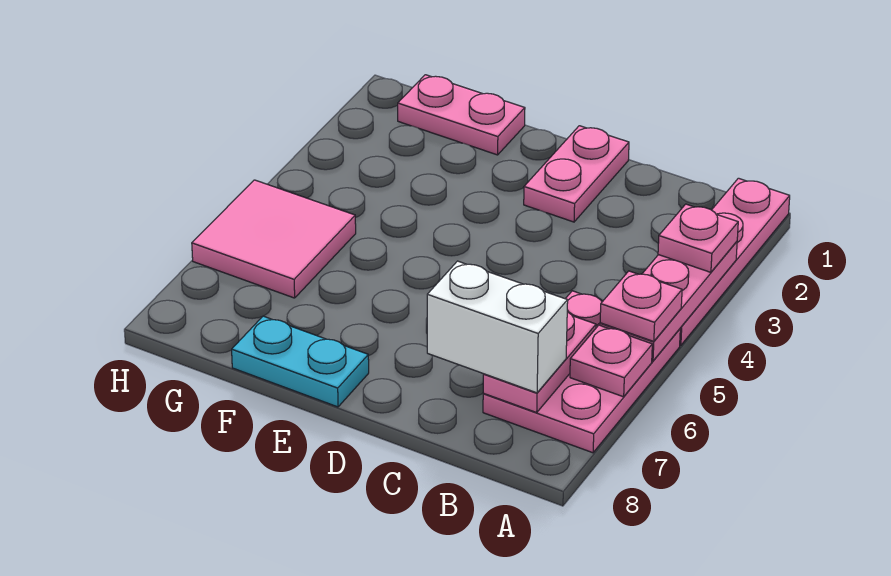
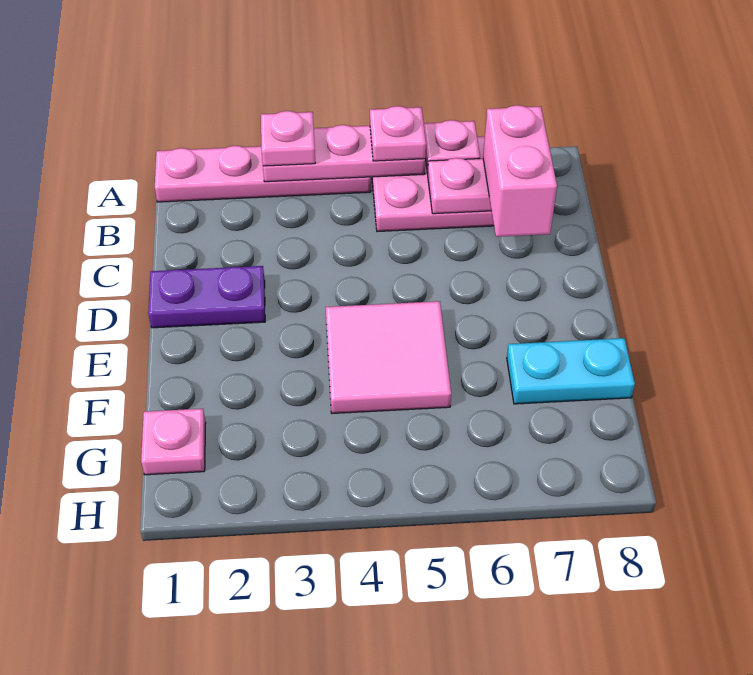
white 1x2 brick [427,261,568,393] -> pink 1x2 brick [483,105,557,237]
pink 1x2 plate [524,126,629,222] -> purple 1x2 plate [148,266,265,328]
cyan 1x2 plate [232,316,369,407] -> cyan 1x2 plate turned to [507,338,635,404]
pink 1x2 plate [398,75,525,155] -> pink 1x1 plate [141,409,206,475]
pink 2x2 tile [192,180,356,298] -> pink 2x2 tile moved to [326,301,451,413]

